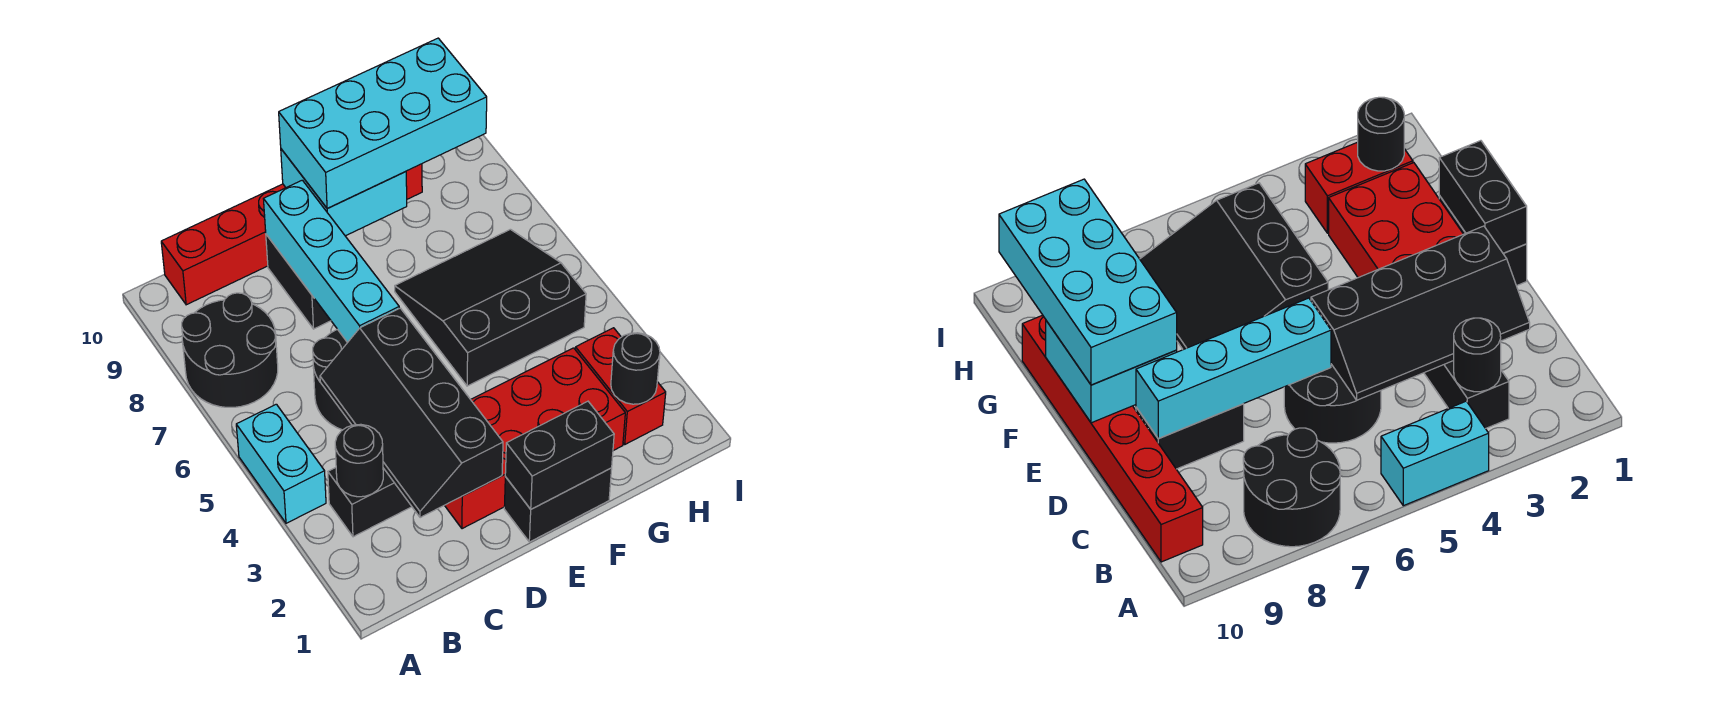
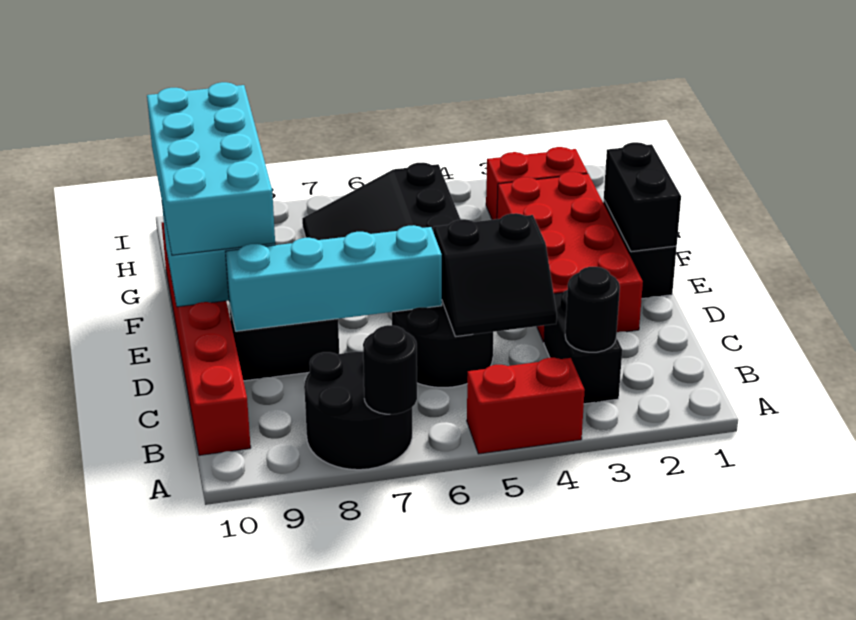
cyan 1x2 brick [236,404,326,523] -> red 1x2 brick [467,358,585,454]
black 2x4 slope [320,308,503,518] -> black 2x2 slope [434,213,557,337]
black 1x1 round brick [611,333,660,404] -> black 1x1 round brick moved to [363,325,417,414]

